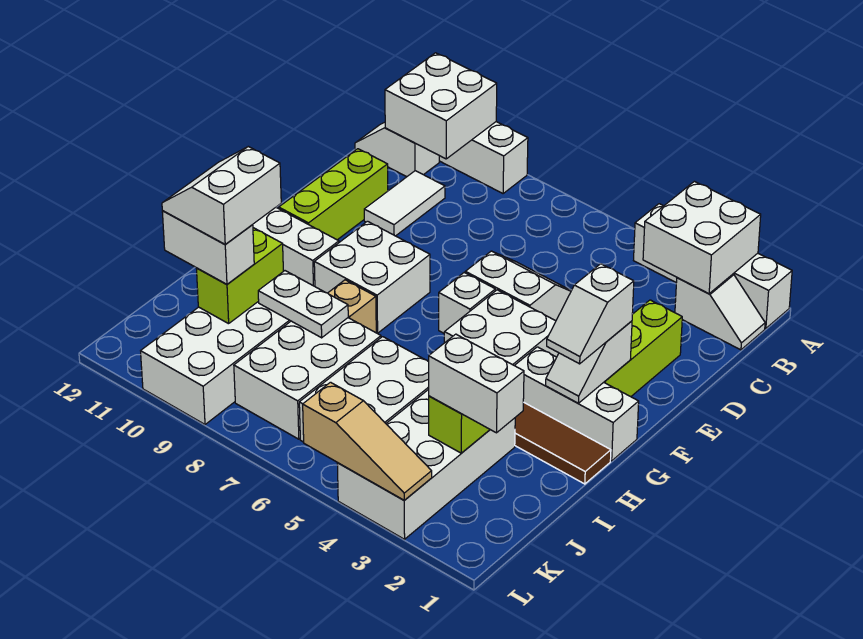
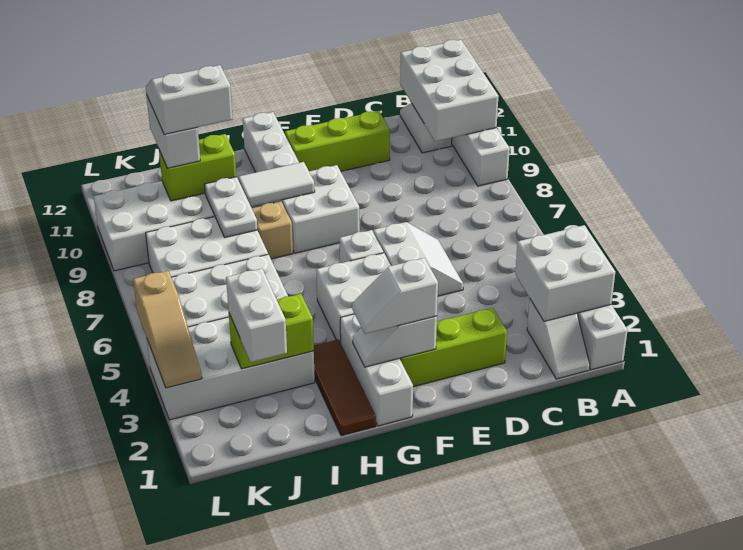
white 2x2 brick [385,53,497,159] -> white 2x3 brick [400,40,498,141]
white 1x2 tile [364,171,445,236] -> white 1x2 tile moved to [238,162,315,207]

